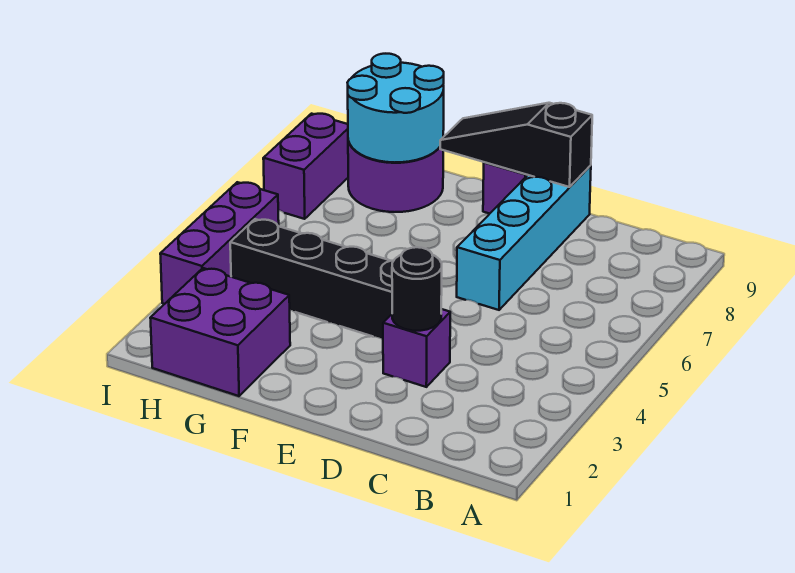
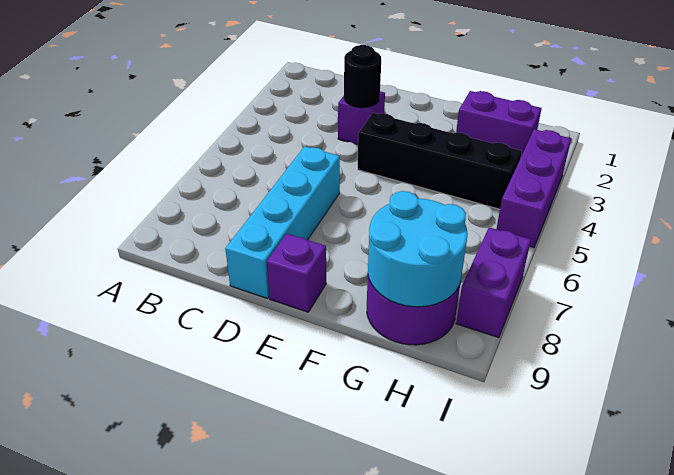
black 1x3 slope [440,103,592,187] -> none
purple 2x2 brick [150,268,290,396] -> purple 1x2 brick [456,91,542,156]

